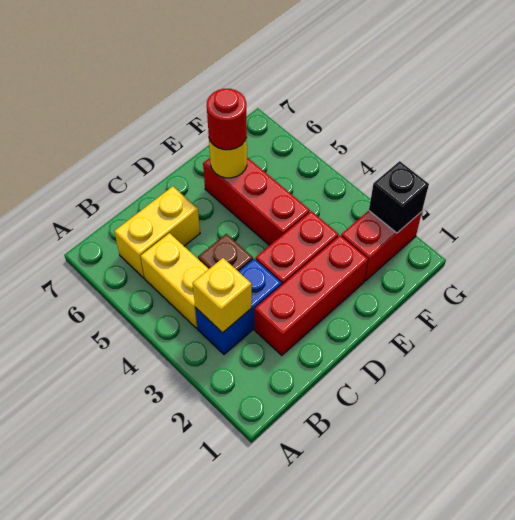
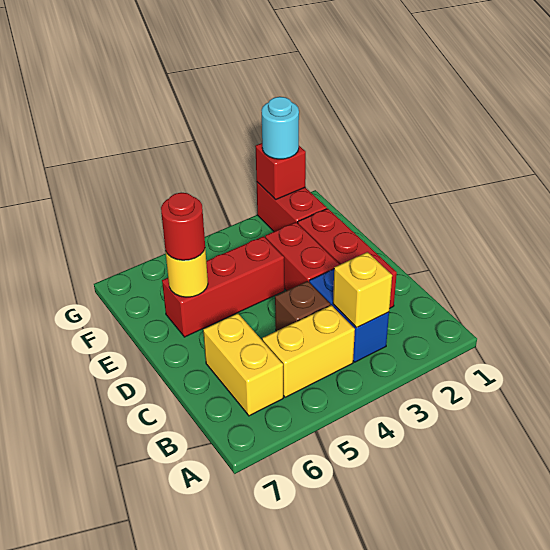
black 1x1 brick [369,161,429,233] -> red 1x1 brick [255,143,306,200]
none -> cyan 1x1 round brick [262,97,299,159]

